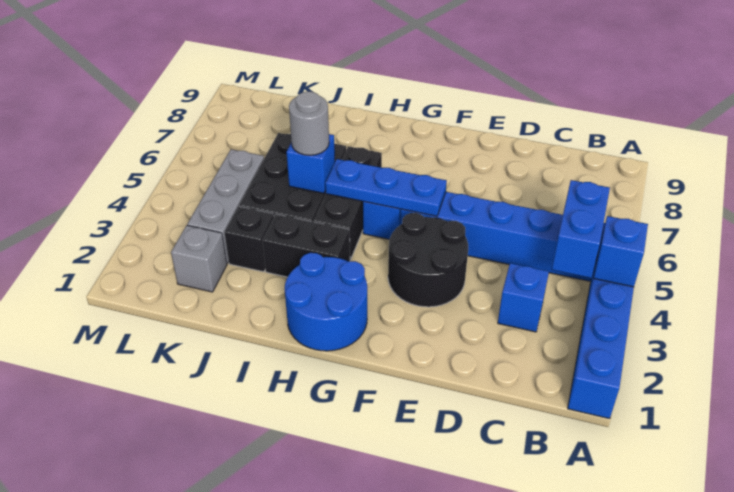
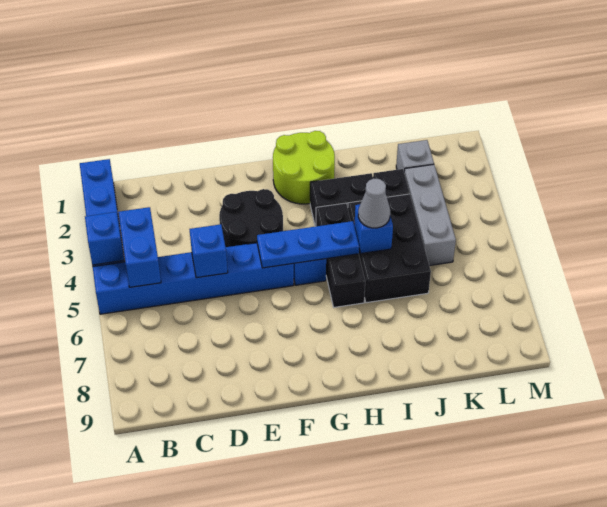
blue 1x1 brick [498,263,549,332] -> blue 1x1 brick moved to [189,224,228,278]
blue 2x2 round brick [285,253,367,351] -> lime 2x2 round brick [273,131,335,204]
grey 1x1 round brick [289,92,329,155] -> grey 1x1 cone [358,179,390,228]

